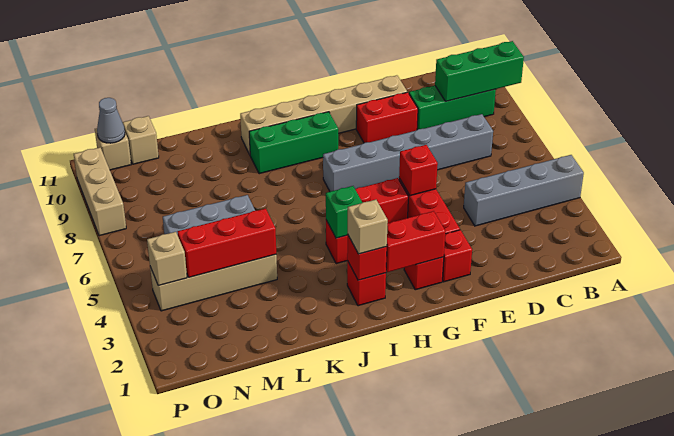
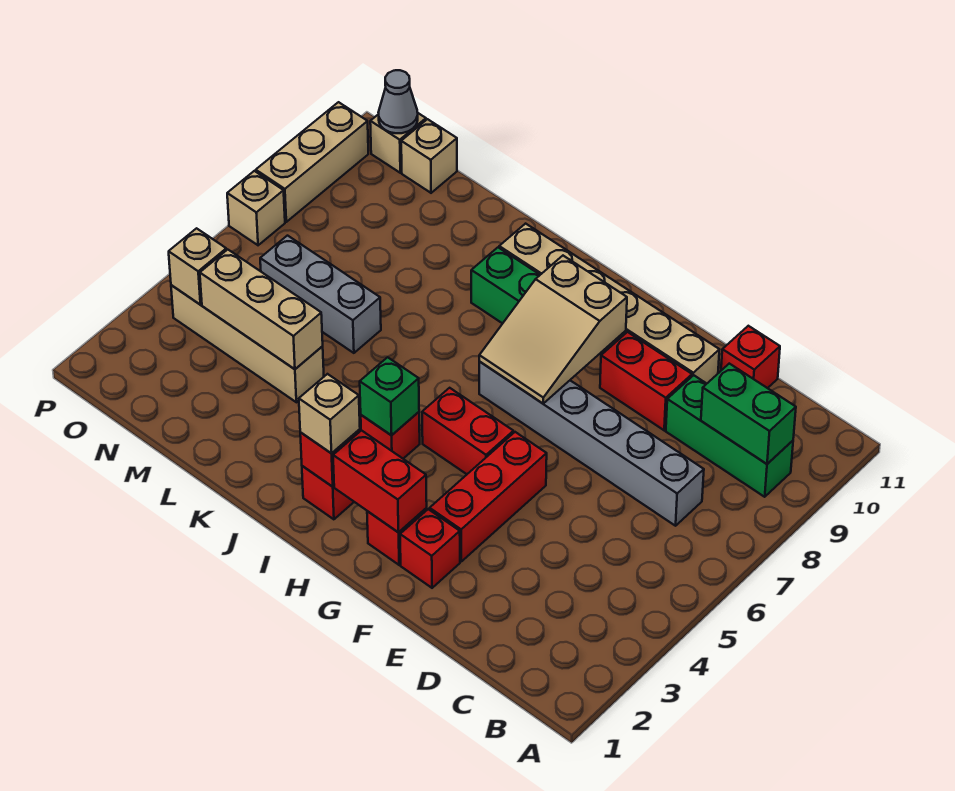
grey 1x4 brick [464,155,584,226] -> none
green 1x3 brick [435,41,524,101] -> green 1x2 brick [701,364,796,464]
red 1x1 brick [399,145,438,196] -> red 1x1 brick moved to [721,326,780,388]
none -> tan 2x3 slope [479,256,627,403]
red 1x3 brick [178,208,276,277] -> tan 1x3 brick [200,250,323,369]
none -> tan 1x1 brick [227,171,285,245]

